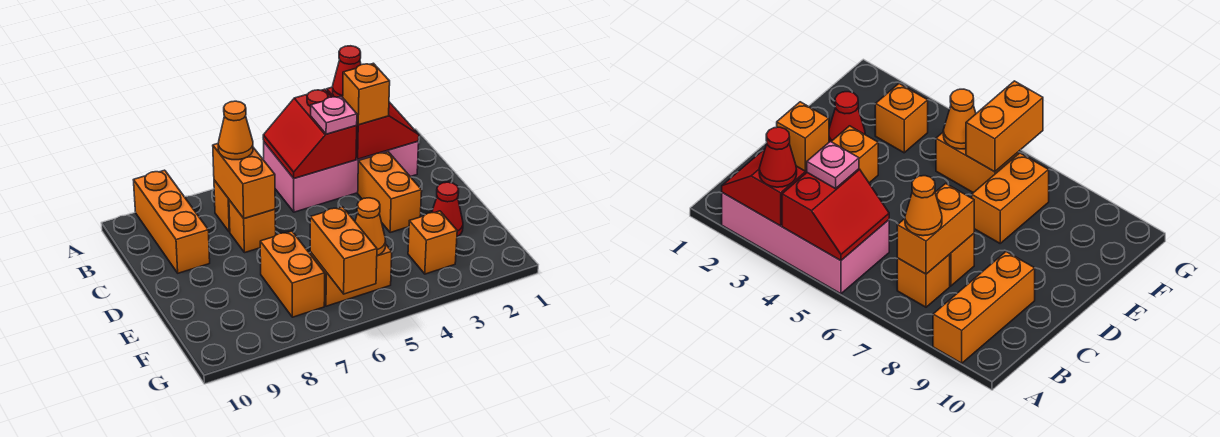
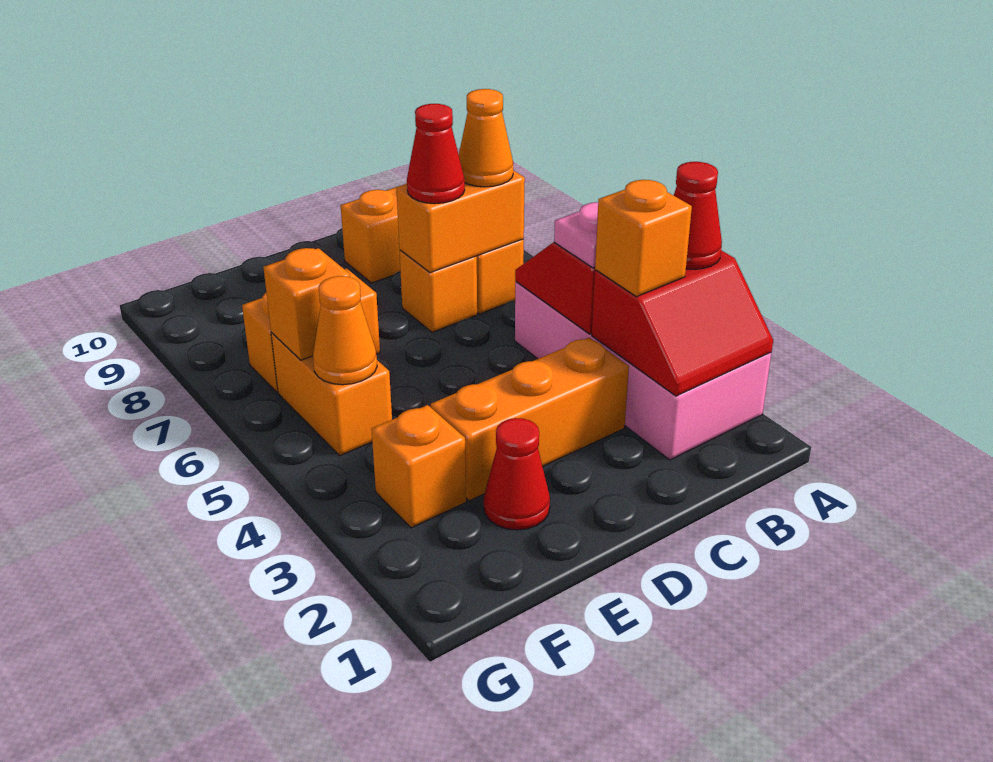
orange 1x2 brick [358,152,422,233] -> orange 1x3 brick [431,338,629,501]
none -> red 1x1 cone [407,104,465,204]
orange 1x2 brick [310,207,377,294] -> orange 1x1 brick [263,248,350,360]

